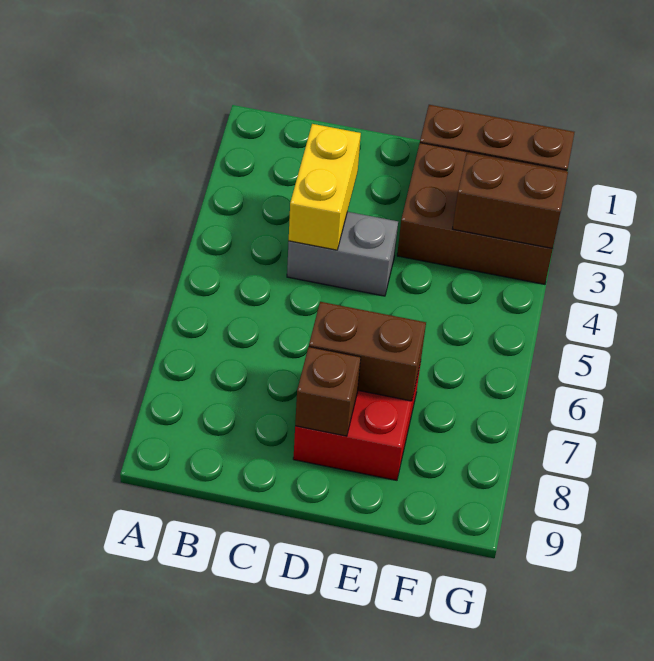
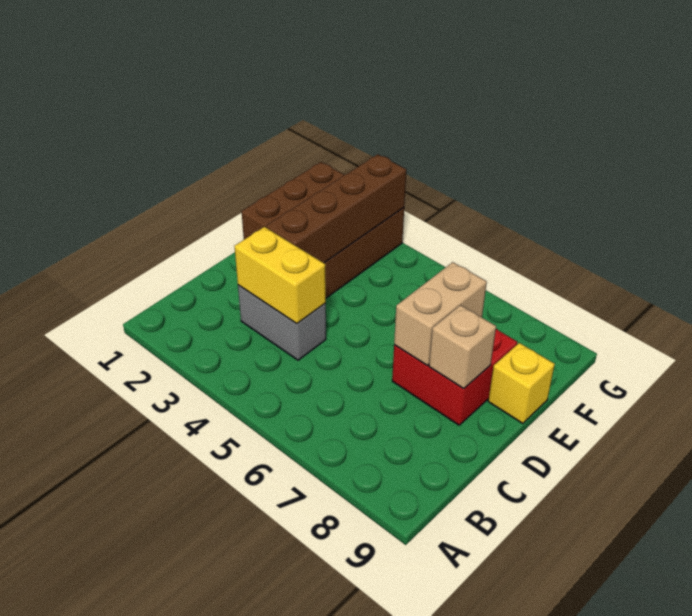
grey 1x2 brick [287,212,398,296] -> grey 1x2 brick turned to [238,285,326,360]
brown 1x2 brick [309,301,426,401] -> tan 1x2 brick [394,262,487,365]
brown 1x1 brick [295,347,361,436] -> tan 1x1 brick [429,305,496,388]
none -> yellow 1x1 brick [488,343,555,423]
brown 1x2 brick [453,153,568,248] -> brown 1x4 brick [266,154,406,263]

